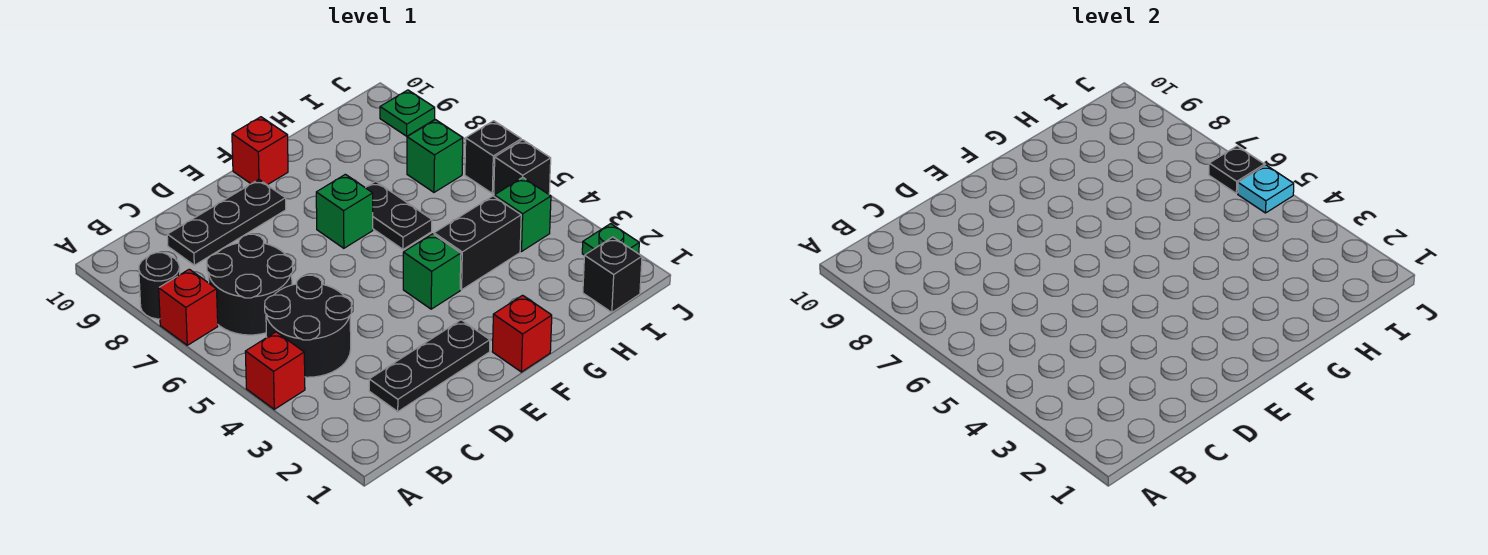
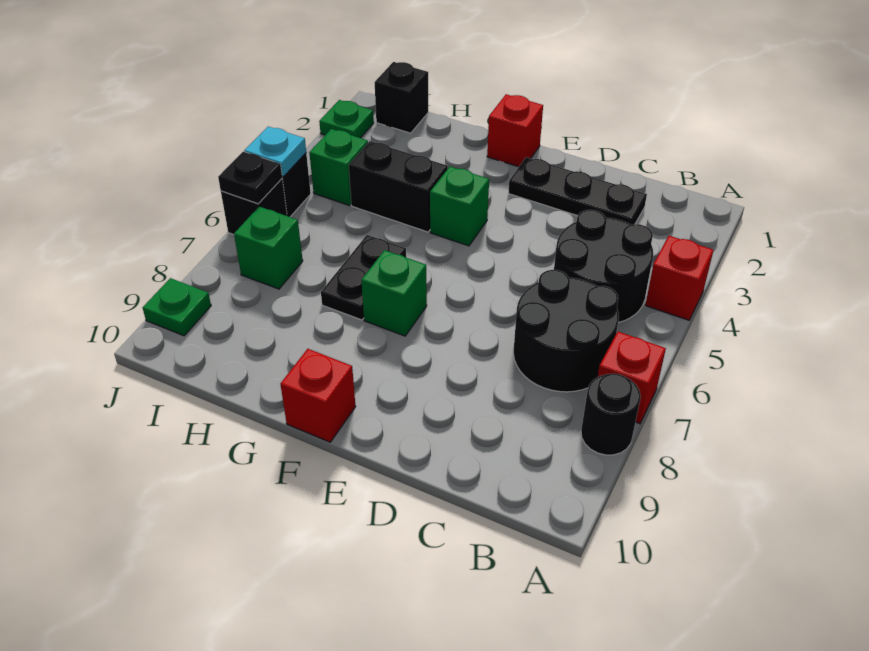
black 1x3 plate [167,179,286,265] -> none

